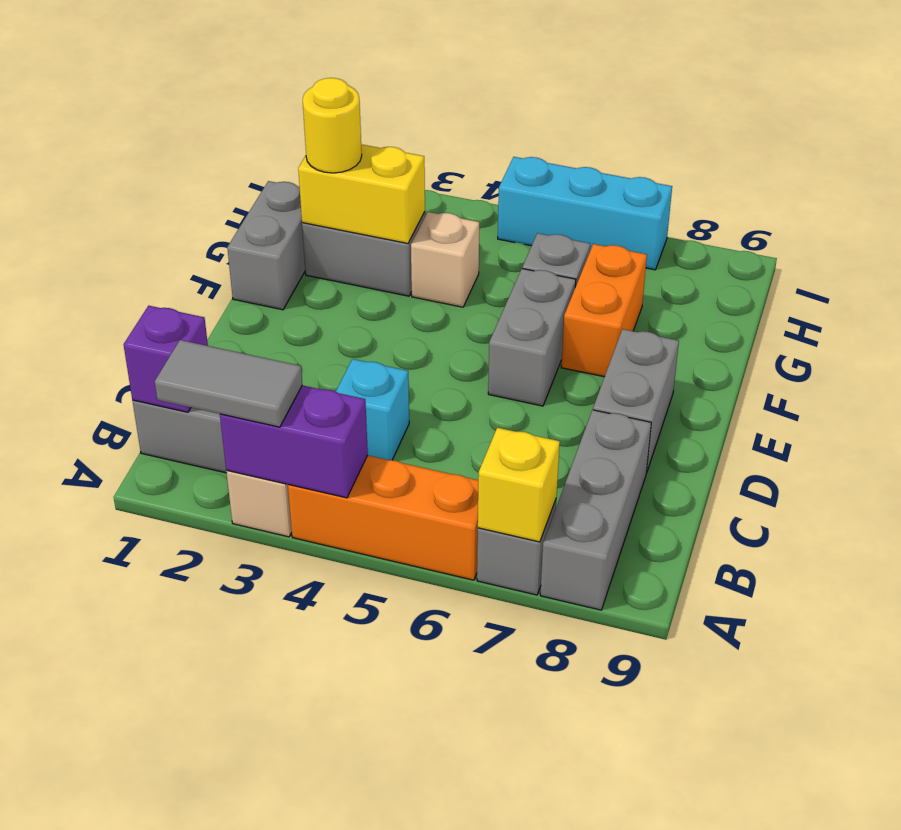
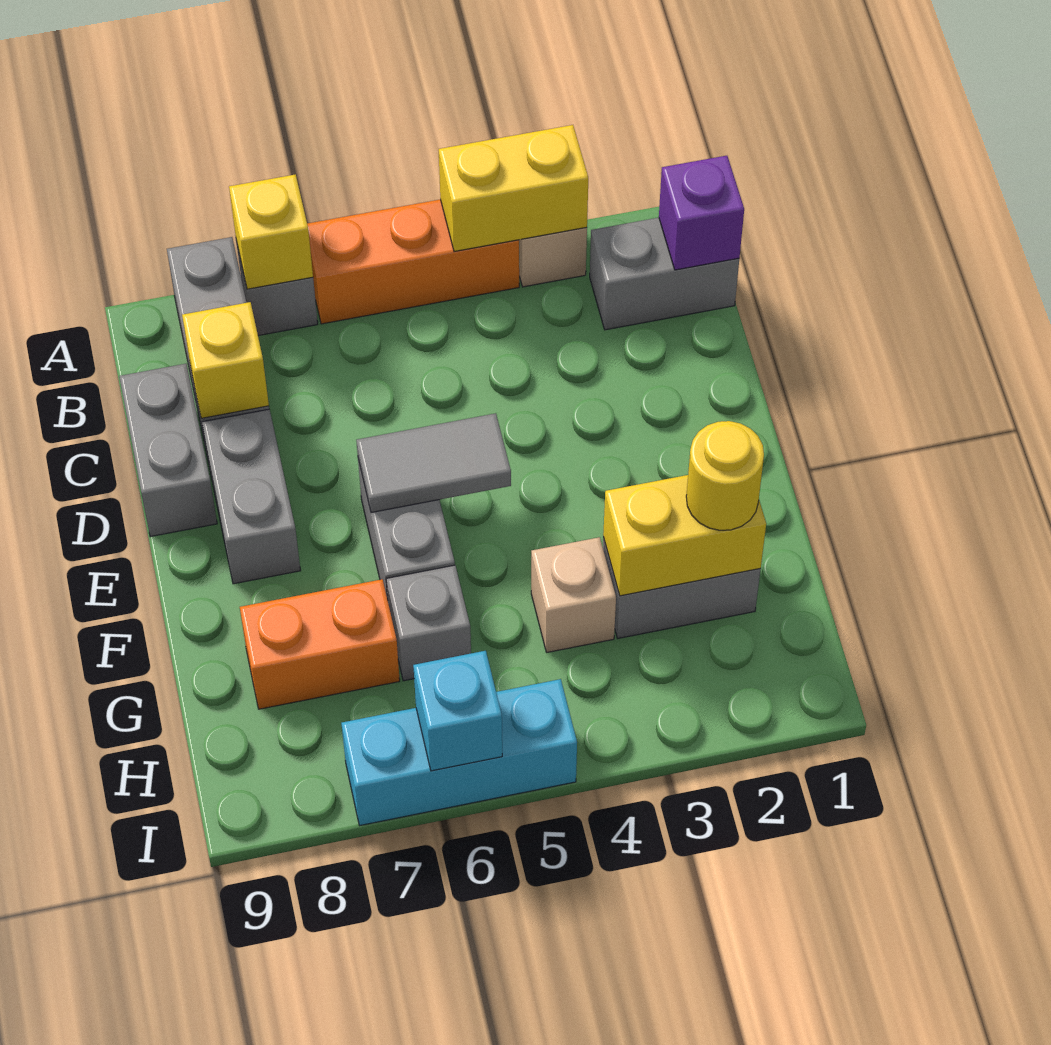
grey 1x2 tile [155,340,302,427] -> grey 1x2 tile moved to [356,413,511,513]
purple 1x2 brick [220,385,368,498] -> yellow 1x2 brick [439,125,588,252]
cyan 1x1 brick [336,359,409,460] -> cyan 1x1 brick moved to [413,651,502,771]
none -> yellow 1x1 brick [182,302,269,418]
grey 1x2 brick [227,181,305,310] -> grey 1x2 brick moved to [119,364,217,537]
orange 1x2 brick [561,244,647,377] -> orange 1x2 brick turned to [240,579,400,709]

